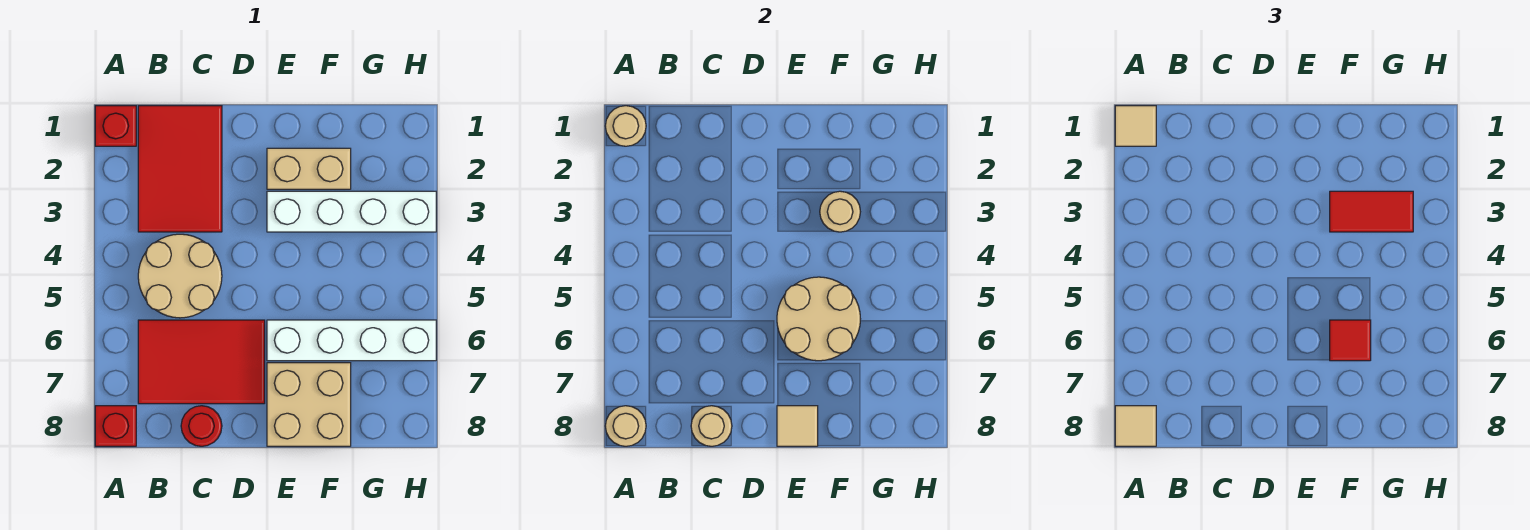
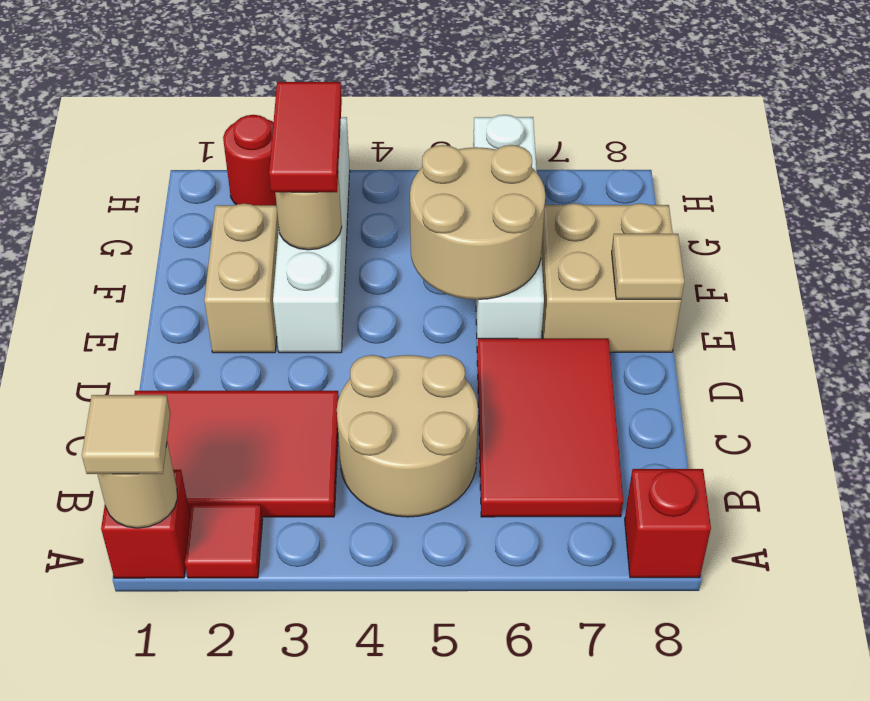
tan 1x1 round brick [605,406,646,446] -> none
tan 1x1 tile [1115,406,1156,446] -> none
red 1x1 round brick [181,406,222,446] -> red 1x1 round brick moved to [223,115,276,205]
tan 1x1 round brick [691,406,732,446] -> none
red 1x1 tile [1330,320,1371,361] -> red 1x1 tile moved to [185,504,263,578]

